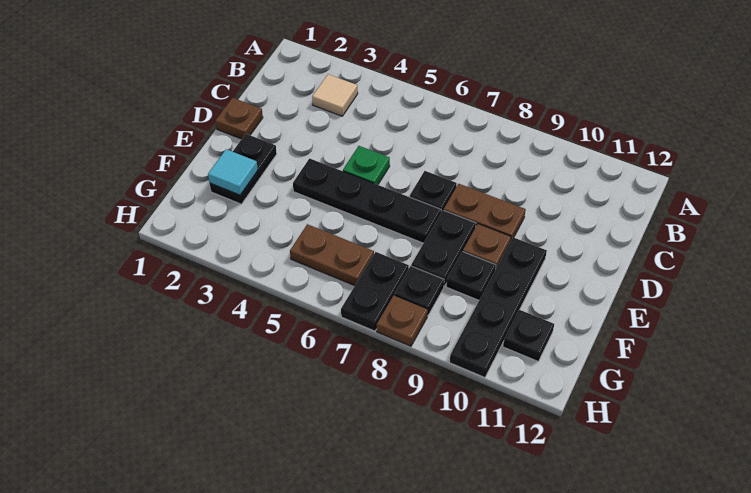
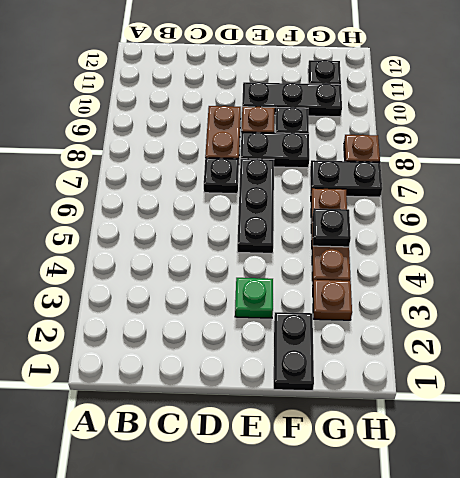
tan 1x1 tile [312,74,358,116] -> none
brown 1x1 plate [215,98,263,139] -> brown 1x1 plate moved to [313,280,352,320]
green 1x1 plate [343,146,390,185] -> green 1x1 plate moved to [235,278,273,318]
black 1x2 plate [210,134,277,204] -> black 1x2 plate turned to [274,312,314,391]
black 1x4 plate [293,158,441,243] -> black 1x3 plate [237,159,274,253]
black 1x4 plate [450,237,547,377] -> black 1x3 plate [242,82,342,117]
cyan 1x1 tile [208,149,258,195] -> none
brown 1x2 plate [290,224,374,286] -> brown 1x3 plate [311,188,351,281]
black 1x1 plate [394,266,444,316] -> black 1x1 plate moved to [312,208,351,247]

